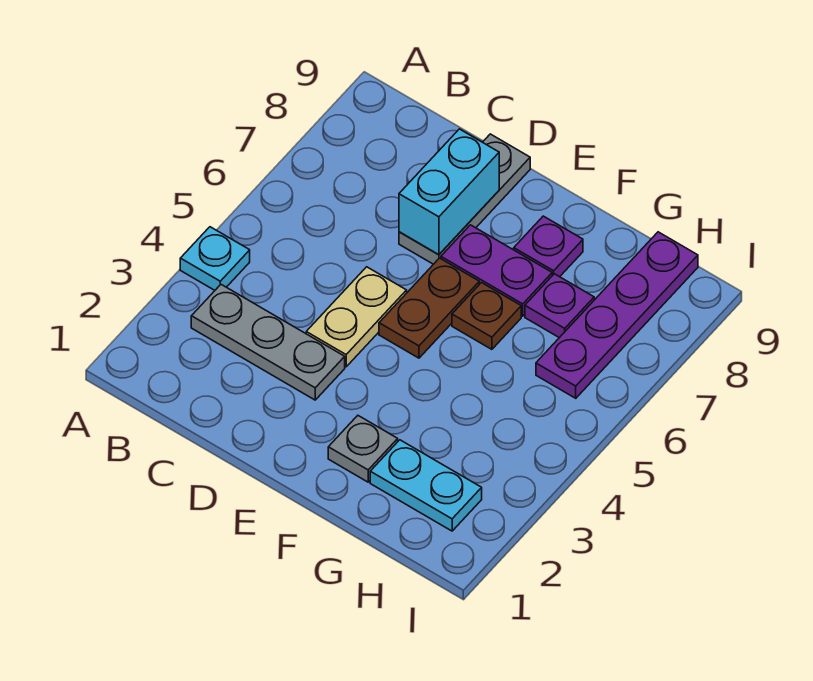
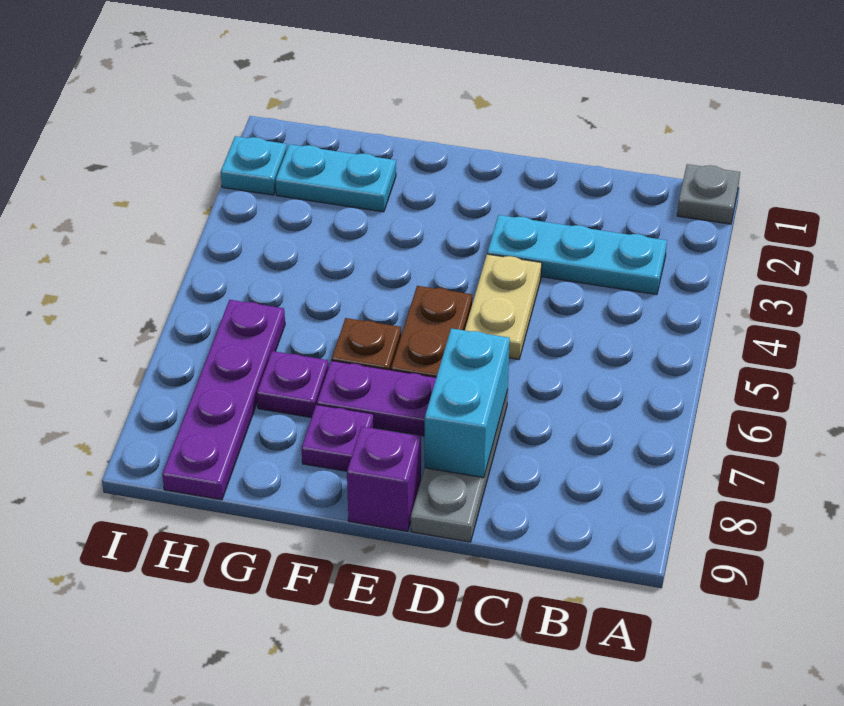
cyan 1x1 plate [180,227,250,290] -> cyan 1x1 plate moved to [221,136,287,195]
grey 1x3 plate [191,285,345,400] -> cyan 1x3 plate [487,215,667,295]
none -> purple 1x1 brick [347,426,421,531]
grey 1x1 plate [328,416,398,482] -> grey 1x1 plate moved to [677,164,740,224]

